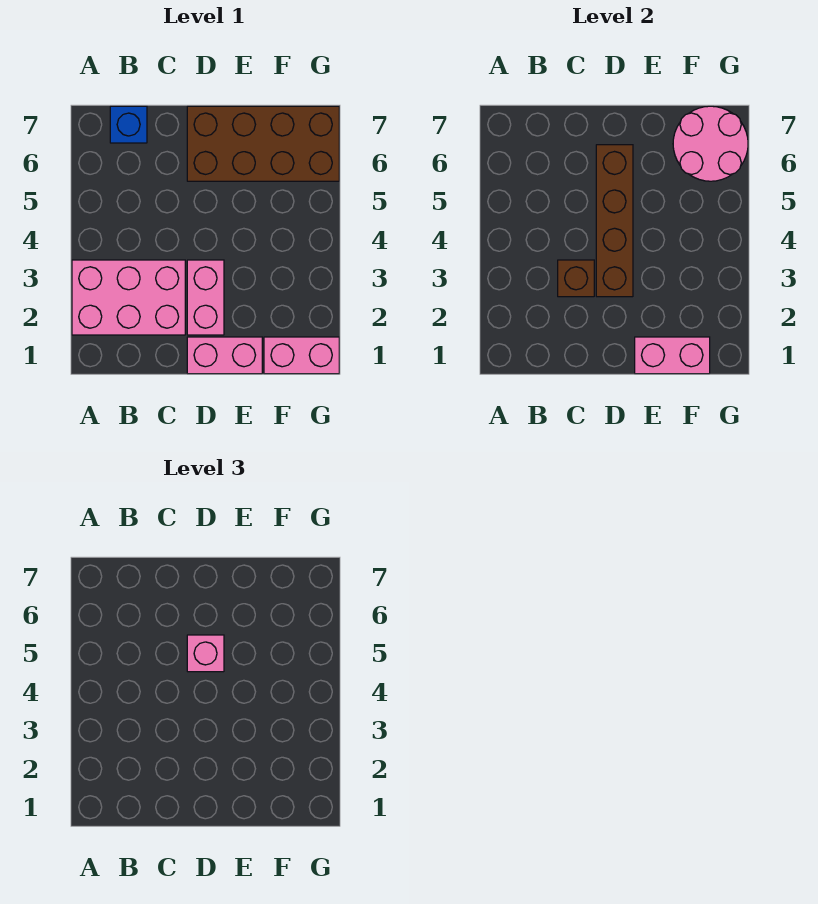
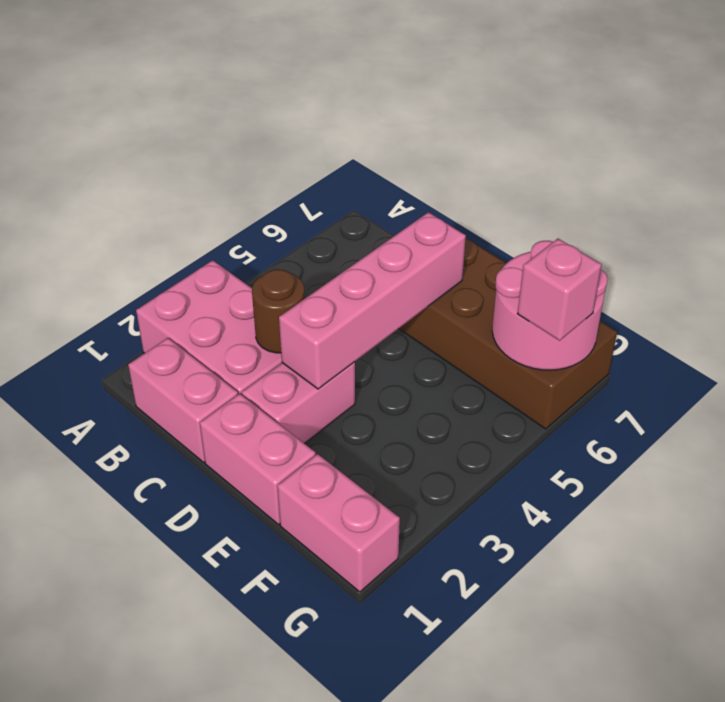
blue 1x1 brick [110,106,147,143] -> none
brown 1x1 brick [558,260,594,297] -> brown 1x1 round brick [252,269,305,353]
brown 1x4 brick [596,145,633,297] -> pink 1x4 brick [279,212,466,389]
pink 1x1 brick [187,635,224,672] -> pink 1x1 brick moved to [517,239,602,341]
pink 1x2 brick [635,337,710,374] -> pink 1x2 brick moved to [128,338,238,462]

